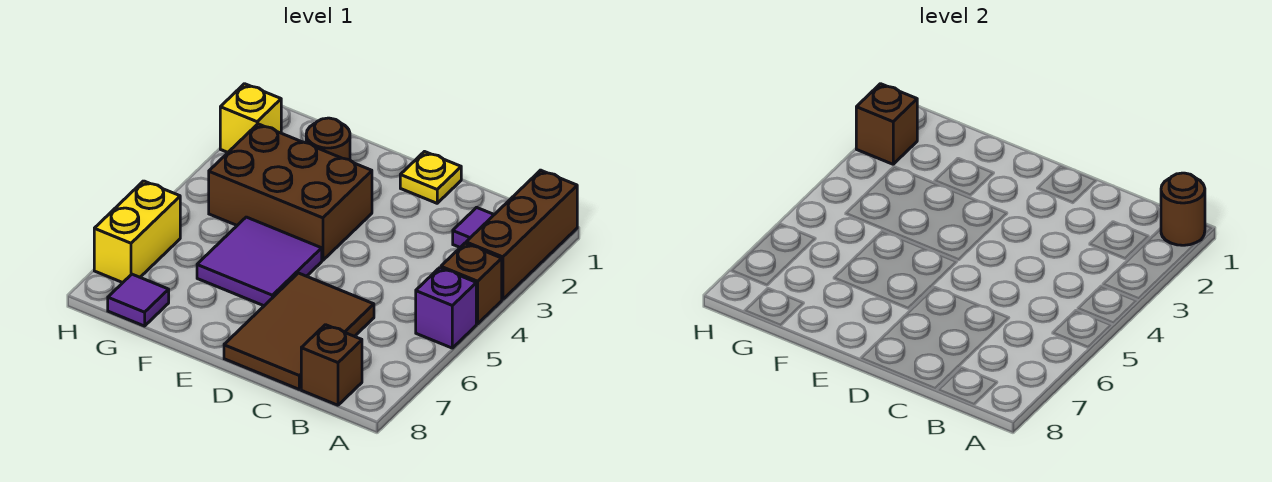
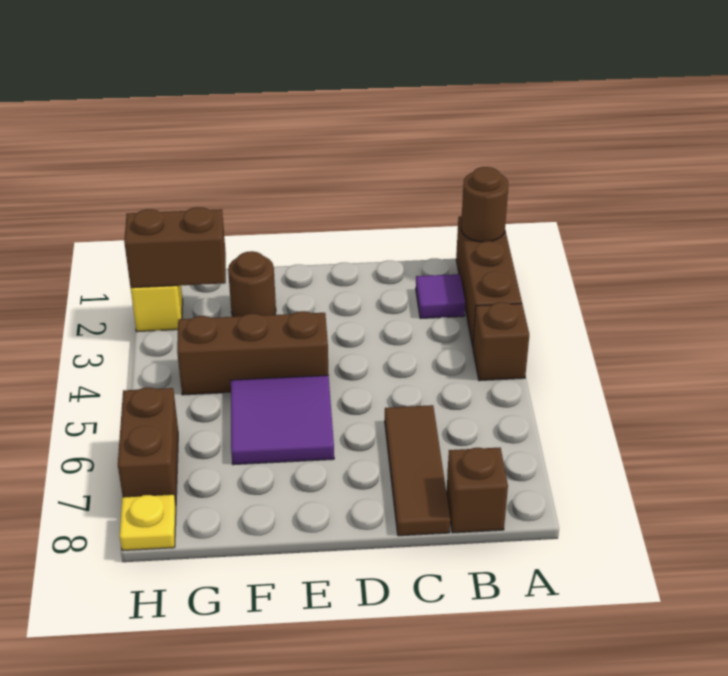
purple 1x1 brick [416,268,476,348] -> none
brown 2x3 tile [224,273,374,389] -> brown 1x3 tile [385,405,450,536]
yellow 1x1 plate [400,152,461,203] -> yellow 1x1 plate moved to [120,494,176,551]
brown 2x3 brick [209,124,372,261] -> brown 1x3 brick [177,311,328,395]
purple 1x1 tile [108,274,169,326] -> none
brown 1x1 brick [856,84,917,164] -> brown 1x2 brick [124,207,226,288]
yellow 1x2 brick [94,181,180,283] -> brown 1x2 brick [118,388,178,504]

